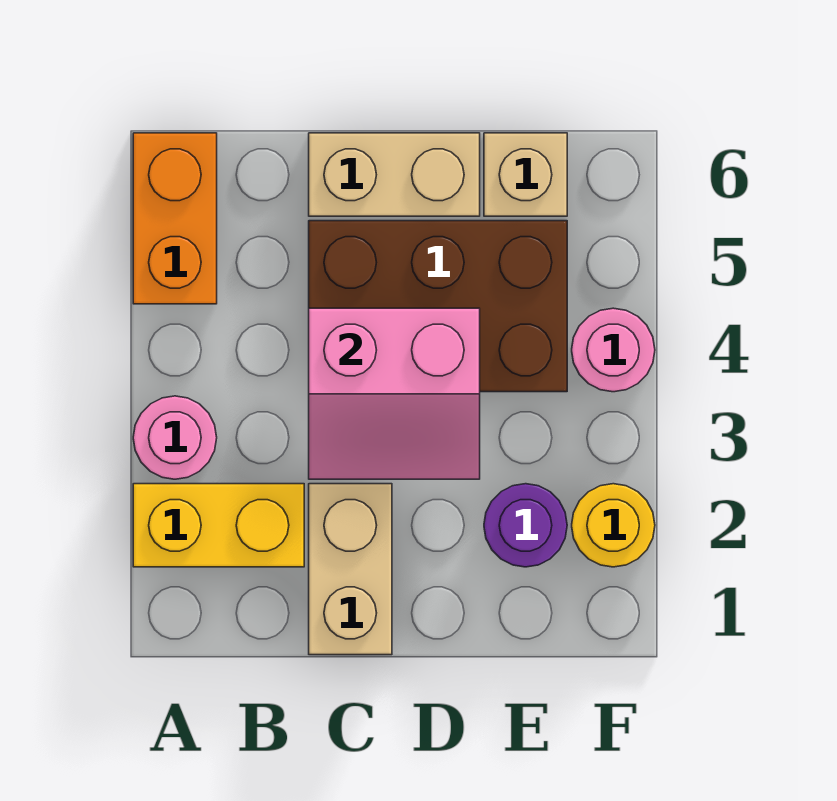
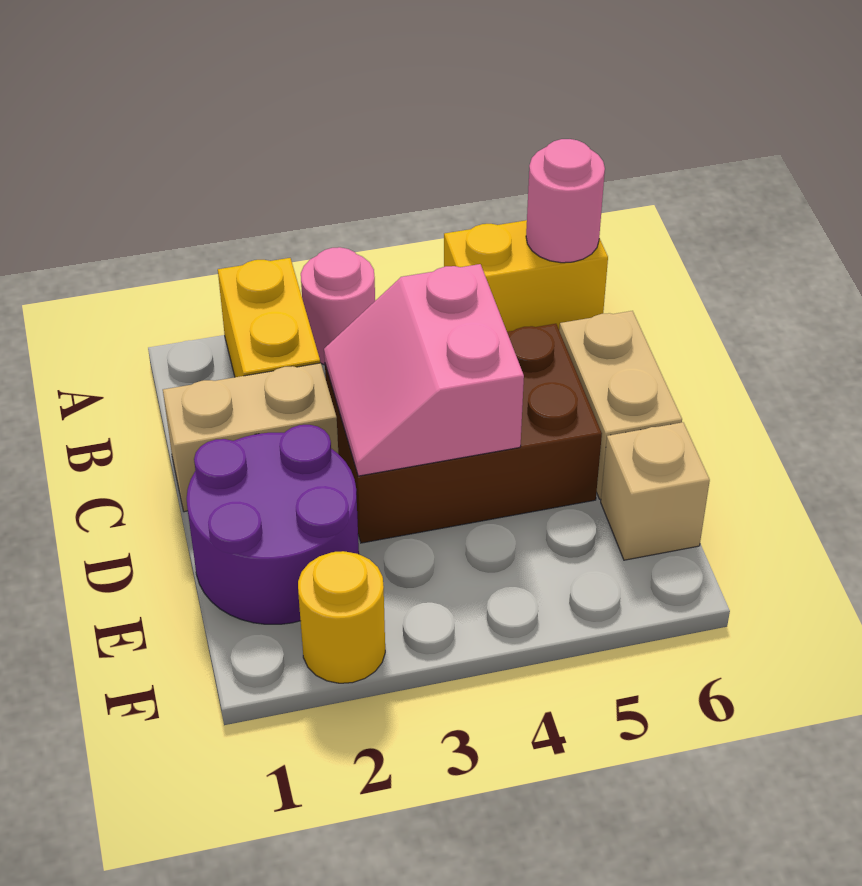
orange 1x2 brick [133,133,217,304] -> yellow 1x2 brick [444,220,608,332]
brown 2x3 brick [309,221,567,392] -> brown 2x3 brick turned to [325,324,602,543]
purple 1x1 round brick [484,484,567,567] -> purple 2x2 round brick [187,425,359,624]
pink 1x1 round brick [572,308,655,392] -> pink 1x1 round brick moved to [526,139,605,263]

